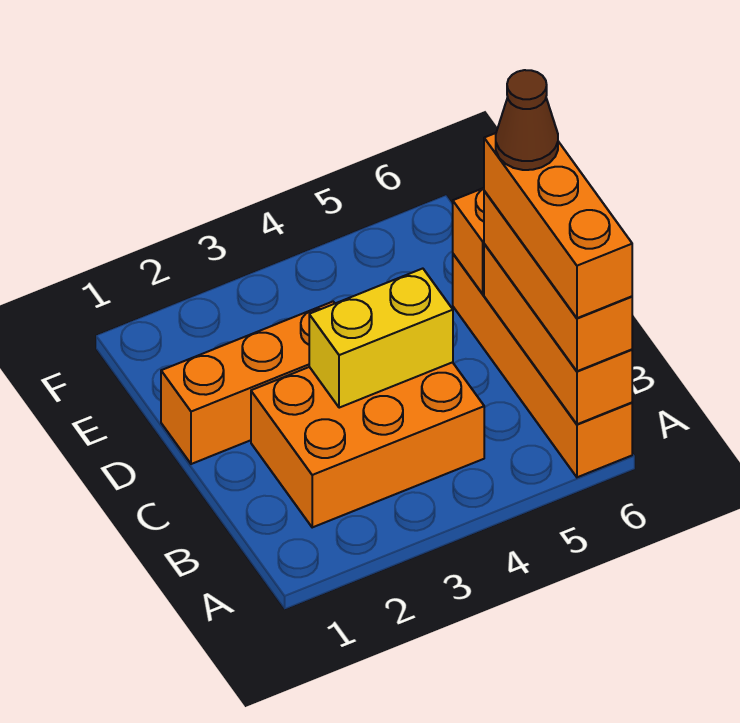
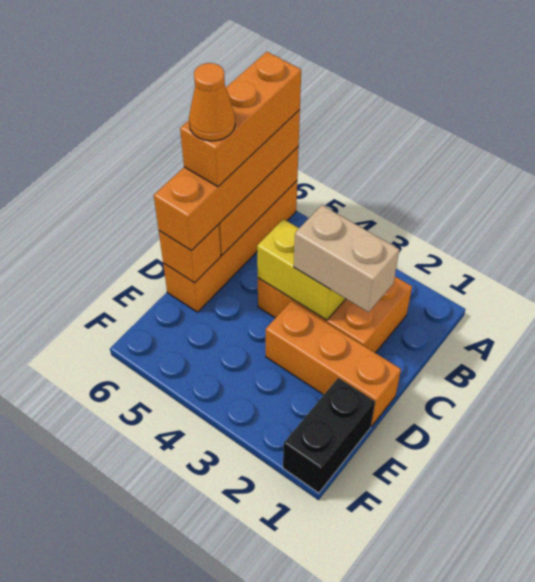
orange 1x3 brick [484,191,632,371] -> orange 1x4 brick [154,110,300,251]
none -> tan 1x2 brick [294,205,399,312]
brown 1x1 cone [496,70,558,170] -> orange 1x1 cone [189,63,235,141]
none -> black 1x2 brick [283,378,375,493]

